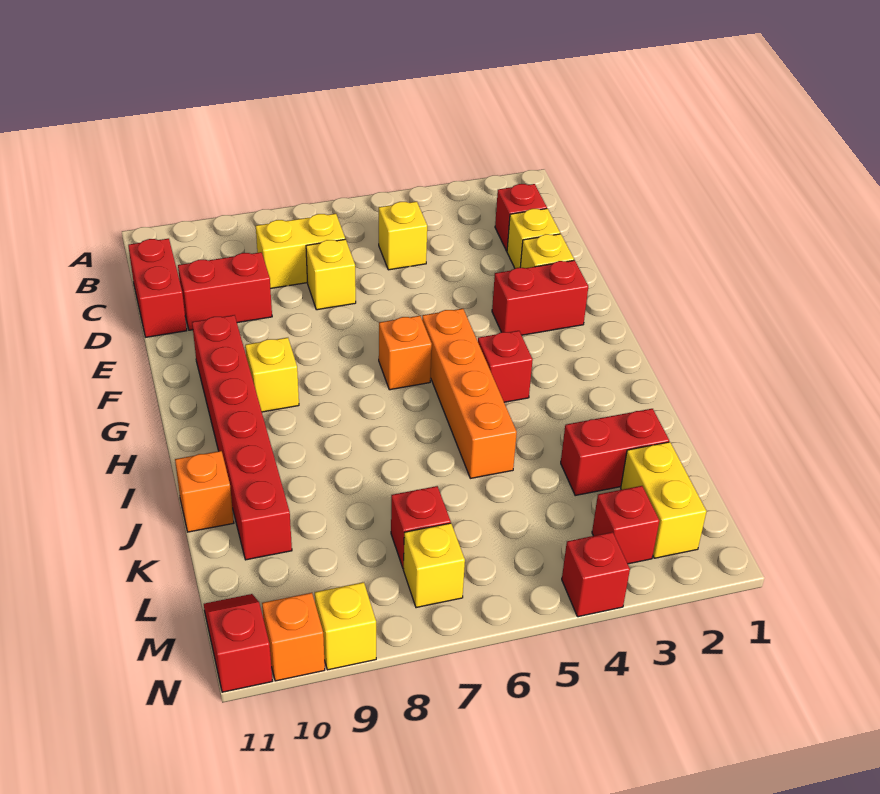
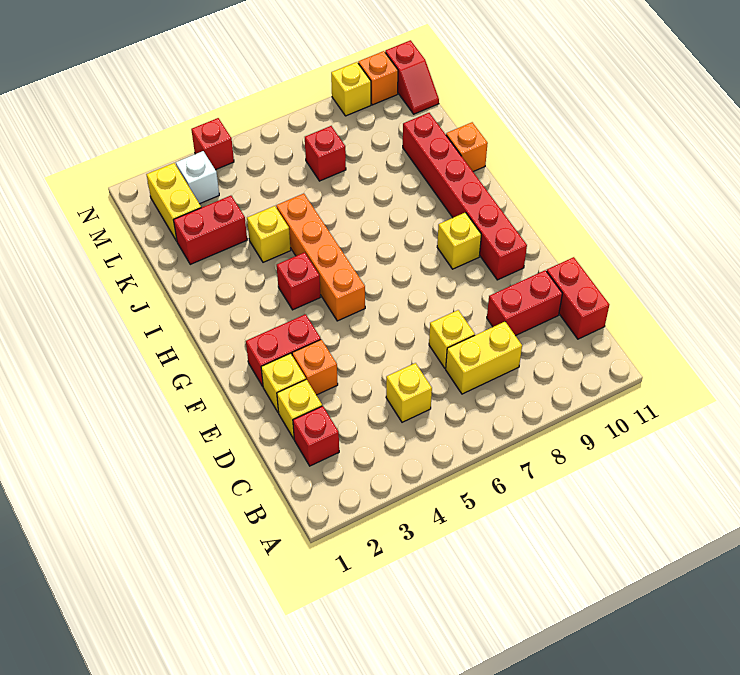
orange 1x1 brick [379,316,432,390] -> orange 1x1 brick moved to [292,340,338,395]
red 1x1 brick [592,486,659,564] -> white 1x1 brick [176,151,219,204]
yellow 1x1 brick [403,523,465,608] -> yellow 1x1 brick moved to [247,206,291,262]

